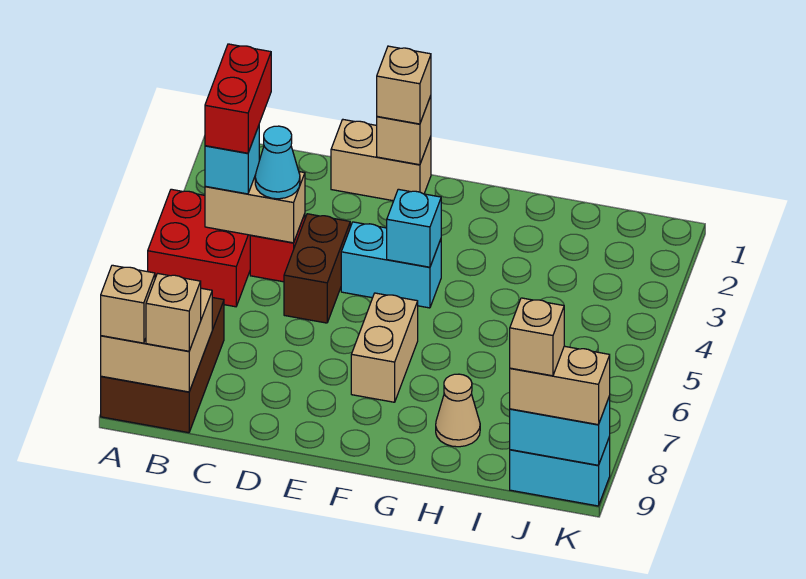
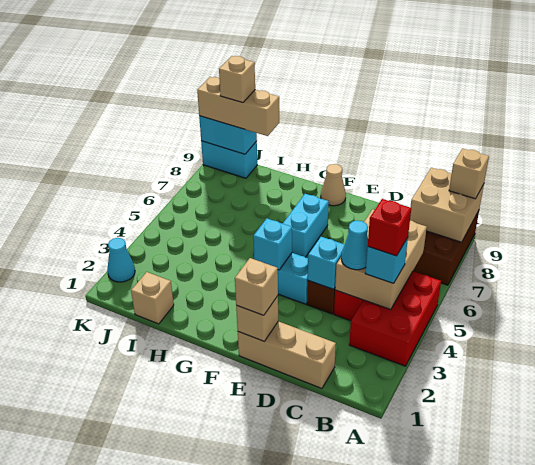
red 2x2 brick [148,189,251,307] -> red 2x3 brick [349,271,441,366]
red 1x2 brick [205,44,271,153] -> red 1x1 brick [368,199,411,256]
tan 1x2 brick [205,172,305,243] -> tan 2x3 brick [335,209,427,310]
tan 1x1 brick [146,273,201,351] -> tan 1x1 brick moved to [131,272,174,324]
tan 1x2 brick [331,120,431,201] -> tan 1x3 brick [238,321,336,389]
none -> cyan 1x1 brick [308,237,345,289]
tan 1x2 brick [351,293,418,402] -> cyan 1x2 brick [283,194,329,257]
tan 1x1 cone [436,374,480,447] -> tan 1x1 cone moved to [321,164,346,206]
tan 1x2 brick [510,346,610,425] -> tan 1x3 brick [197,77,279,136]
none -> cyan 1x1 cone [107,238,135,282]

